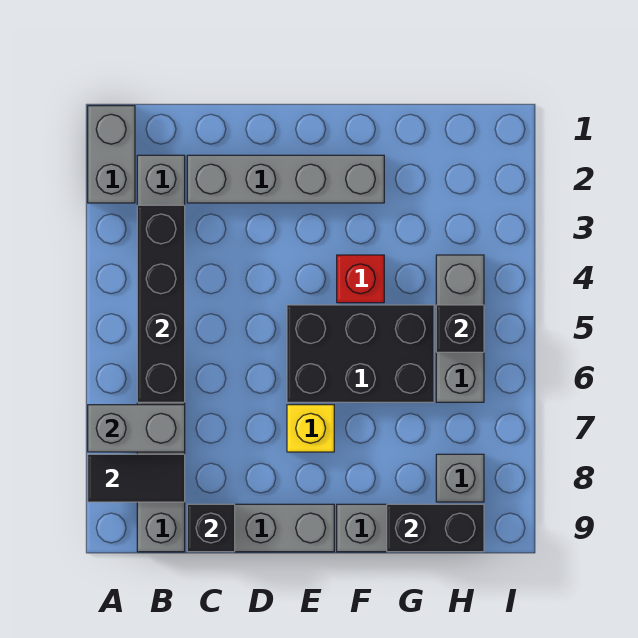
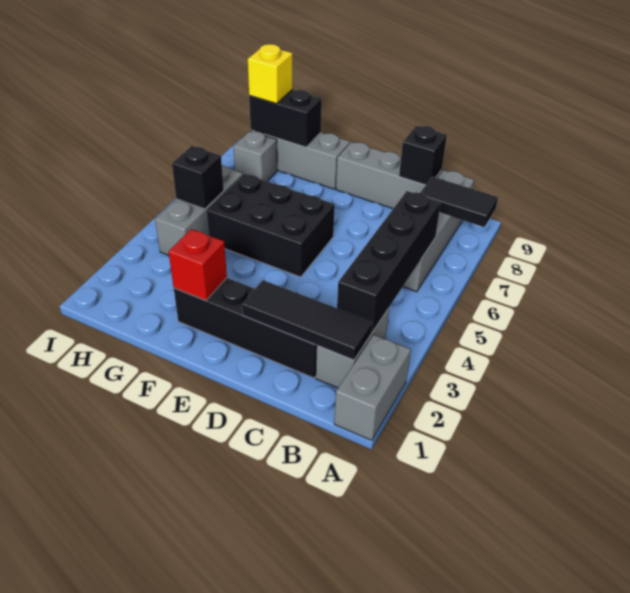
grey 1x2 brick [88,405,185,452] -> none
none -> black 1x3 tile [242,280,373,360]
grey 1x4 brick [187,155,384,203] -> black 1x4 brick [174,278,317,378]
yellow 1x1 brick [287,405,334,452] -> yellow 1x1 brick moved to [248,44,292,104]
red 1x1 brick [337,255,384,303] -> red 1x1 brick moved to [169,229,227,301]

